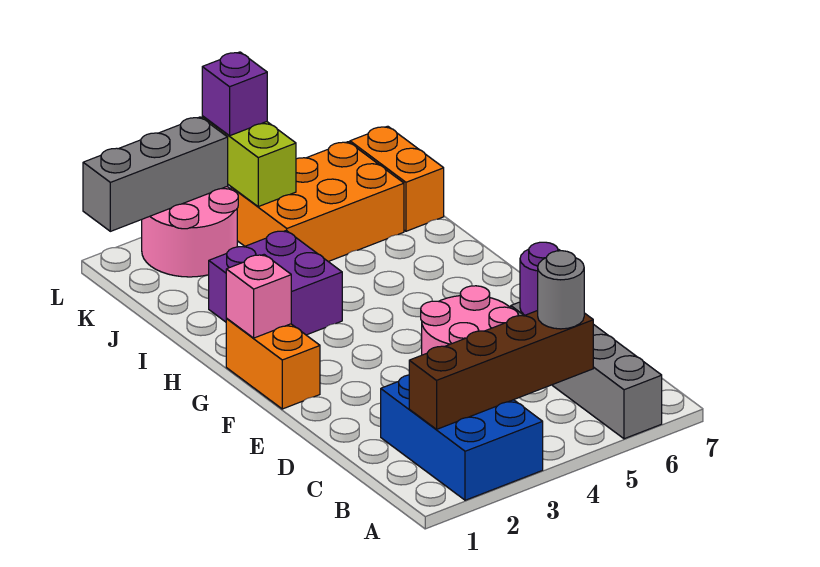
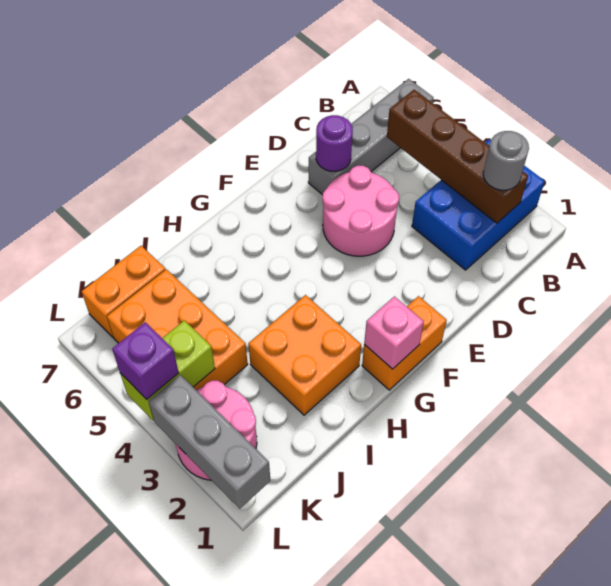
grey 1x1 round brick [538,251,584,329] -> grey 1x1 round brick moved to [483,131,529,190]
purple 2x2 brick [209,230,342,335] -> orange 2x2 brick [248,295,361,415]

